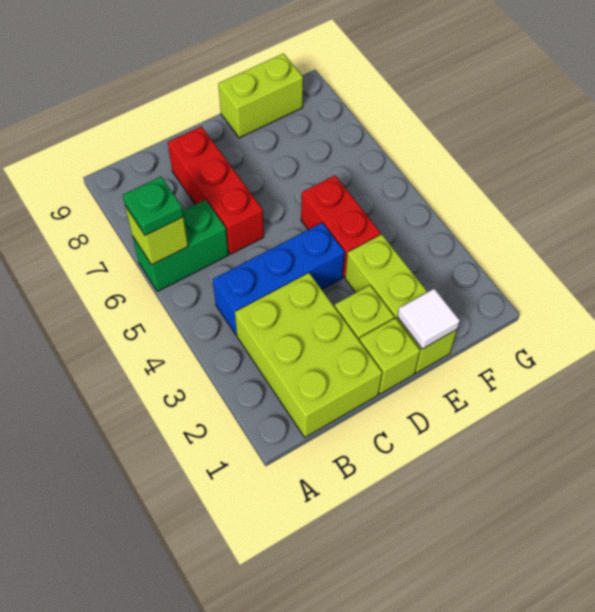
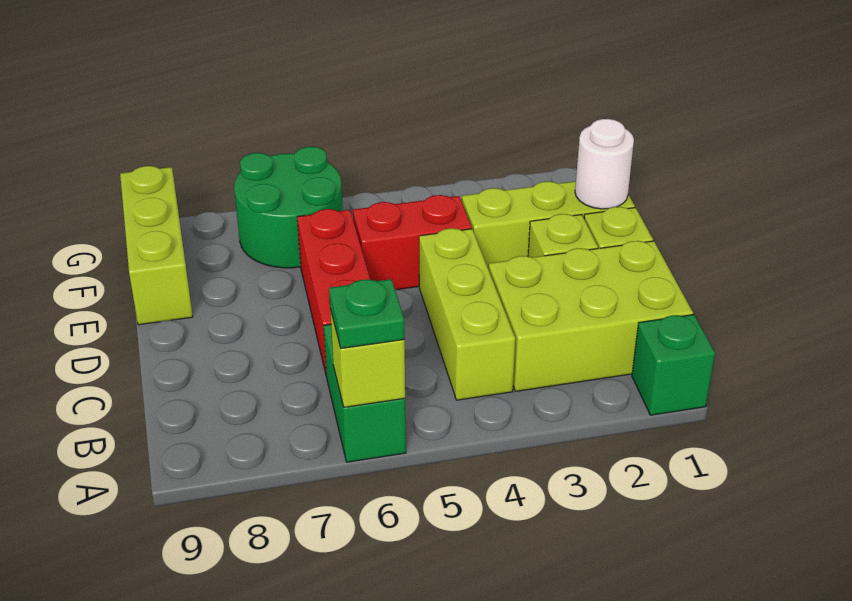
none -> green 1x1 brick [632,315,715,415]
blue 1x3 brick [213,223,345,335] -> lime 1x3 brick [419,228,515,400]
red 1x3 brick [168,126,264,254] -> red 1x3 brick turned to [297,209,370,377]
white 1x1 tile [397,289,460,349] -> white 1x1 round brick [575,119,634,209]
lime 1x2 brick [218,54,303,138] -> lime 1x3 brick [120,166,193,325]
none -> green 2x2 round brick [234,147,343,268]

